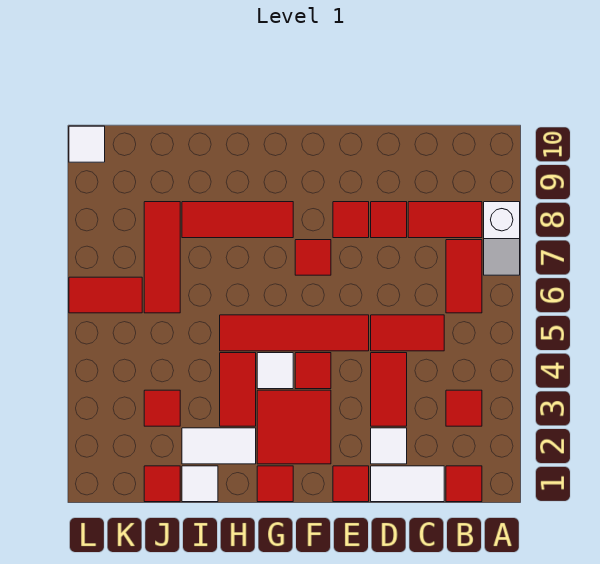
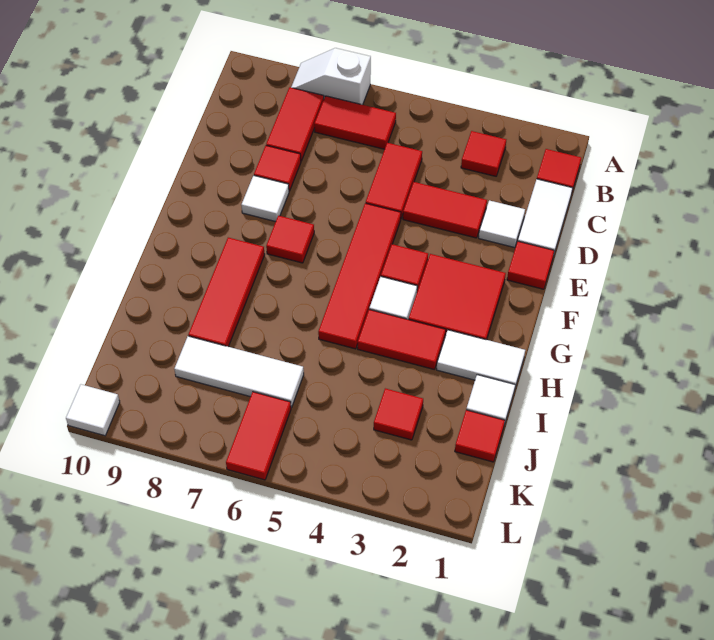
white 1x2 slope [484,202,520,275] -> white 1x2 slope turned to [291,48,371,105]
red 1x1 tile [333,202,369,238] -> white 1x1 tile [241,175,289,222]
red 1x1 tile [257,466,293,502] -> none
white 1x2 tile [182,428,256,464] -> white 1x2 tile turned to [437,330,525,387]
red 1x3 tile [144,202,180,313] -> white 1x3 tile [174,336,304,408]

